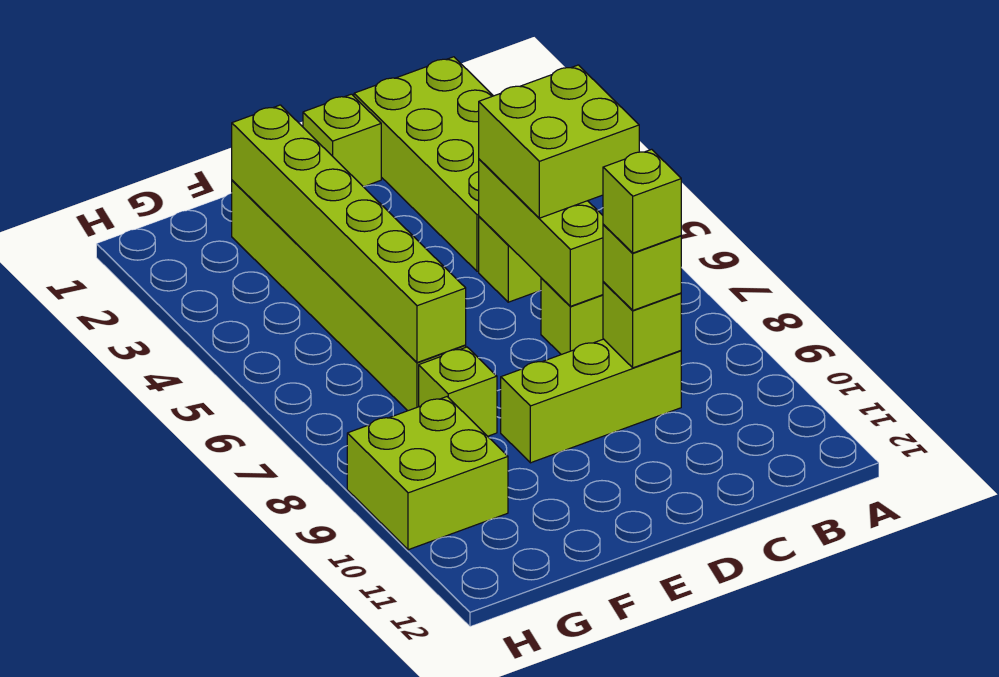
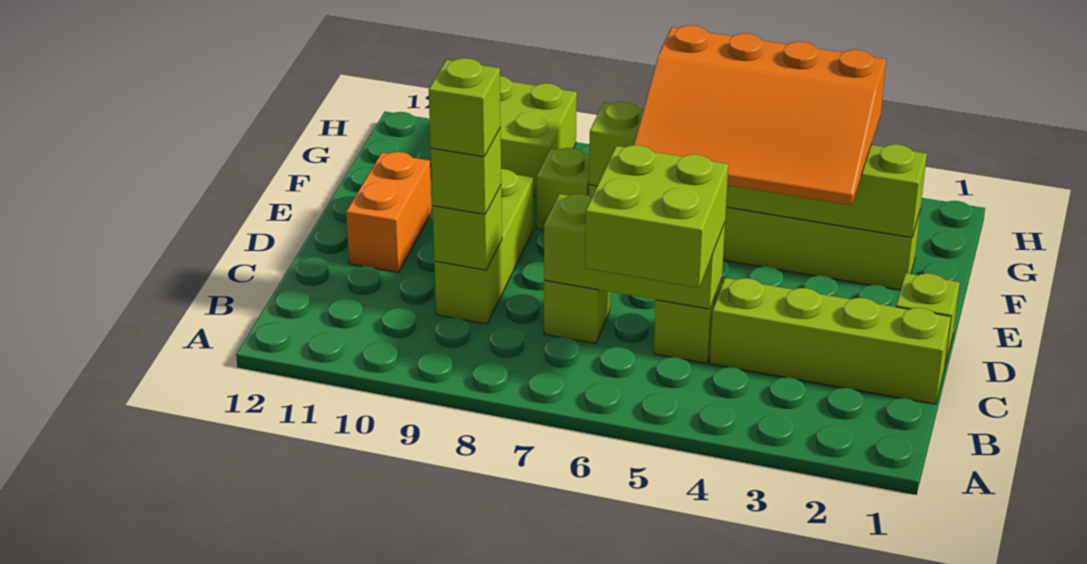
lime 2x4 brick [354,57,493,271] -> lime 1x4 brick [710,278,951,404]
none -> orange 1x2 brick [346,152,432,272]
none -> orange 3x4 slope [634,25,886,205]

